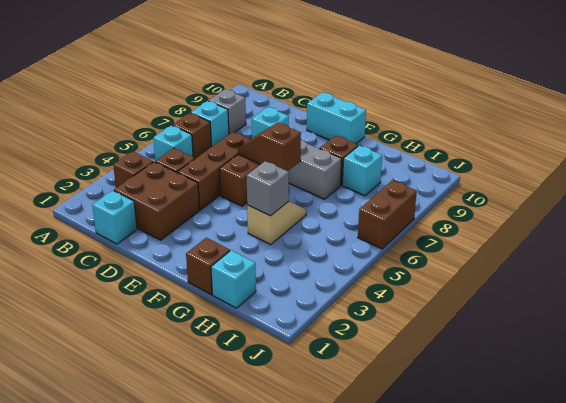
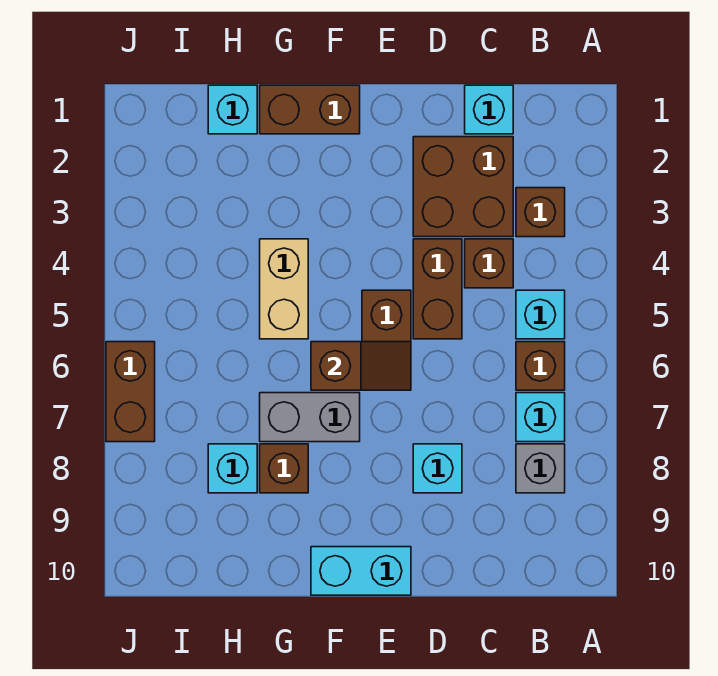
brown 1x3 brick [177,132,250,210] -> brown 1x2 brick [413,239,462,339]
brown 1x1 brick [186,238,230,295] -> brown 1x2 brick [260,85,360,134]
tan 1x2 slope [247,201,307,245] -> tan 1x2 brick [260,239,308,339]
grey 1x1 brick [247,161,289,216] -> none

